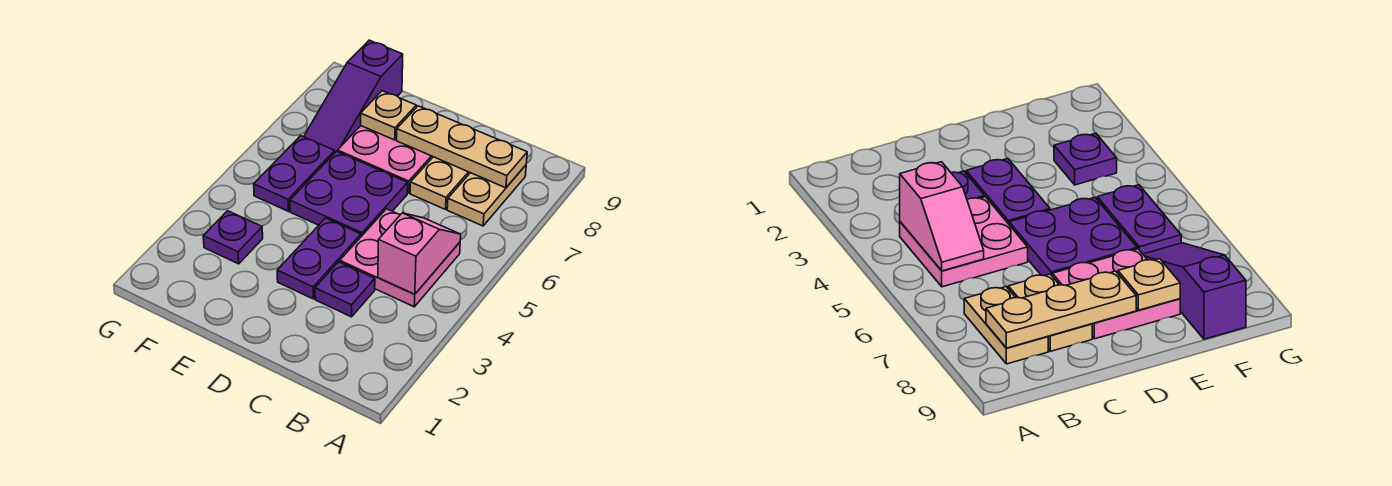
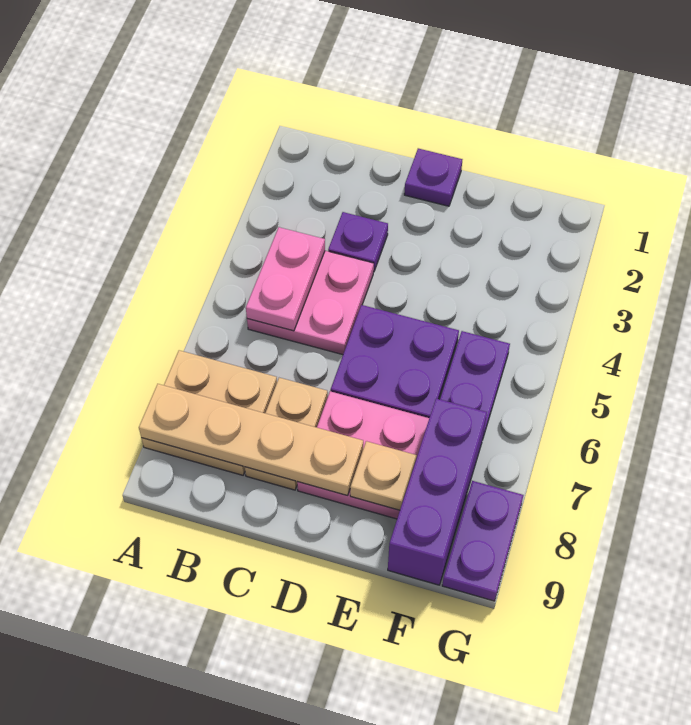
pink 1x2 slope [378,213,461,294] -> pink 1x2 plate [246,227,325,331]
tan 1x2 plate [447,165,526,226] -> tan 2x2 plate [141,350,277,475]
tan 1x3 plate [397,106,527,188] -> tan 1x4 plate [139,384,363,495]
purple 1x2 plate [277,218,361,299] -> purple 1x2 plate moved to [442,481,524,601]
purple 1x1 plate [203,211,263,264] -> purple 1x1 plate moved to [404,148,462,206]
purple 1x3 slope [304,40,403,152] -> purple 1x3 brick [388,398,487,585]

